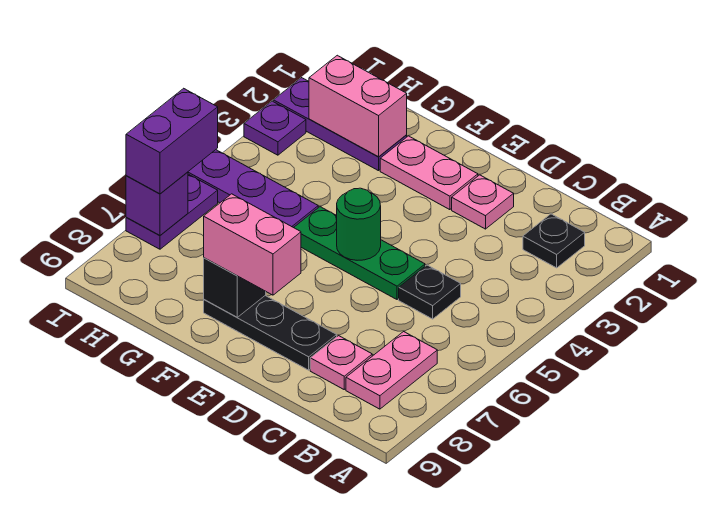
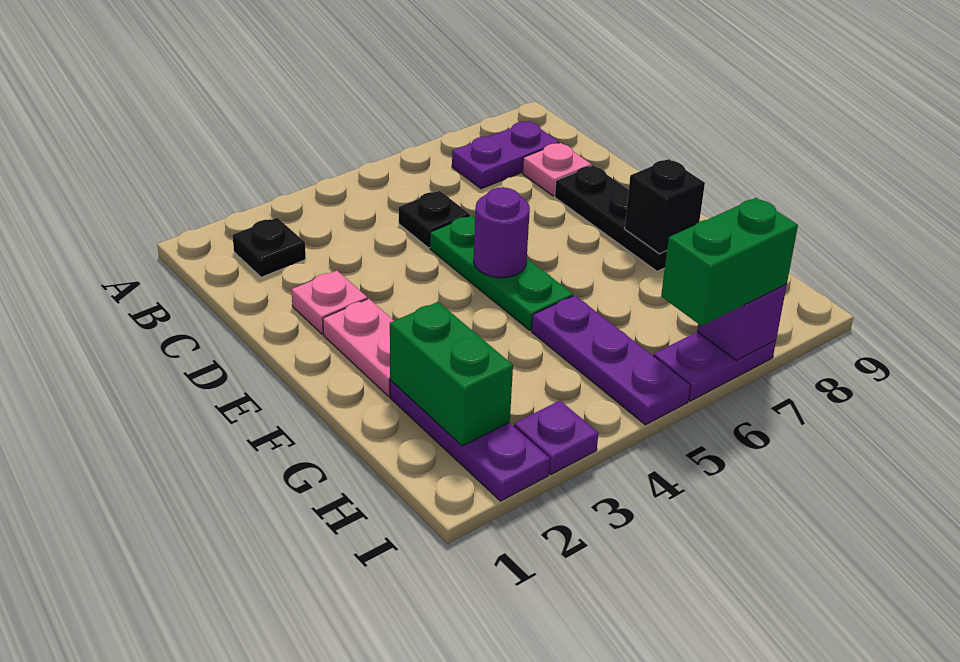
pink 1x2 plate [346,332,437,409] -> purple 1x2 plate [452,121,559,189]
green 1x1 round brick [337,188,381,260] -> purple 1x1 round brick [474,187,530,278]
pink 1x2 brick [204,194,301,295] -> none
pink 1x2 brick [309,55,407,157] -> green 1x2 brick [390,302,513,446]
purple 1x2 brick [126,88,218,194] -> green 1x2 brick [661,198,798,326]

